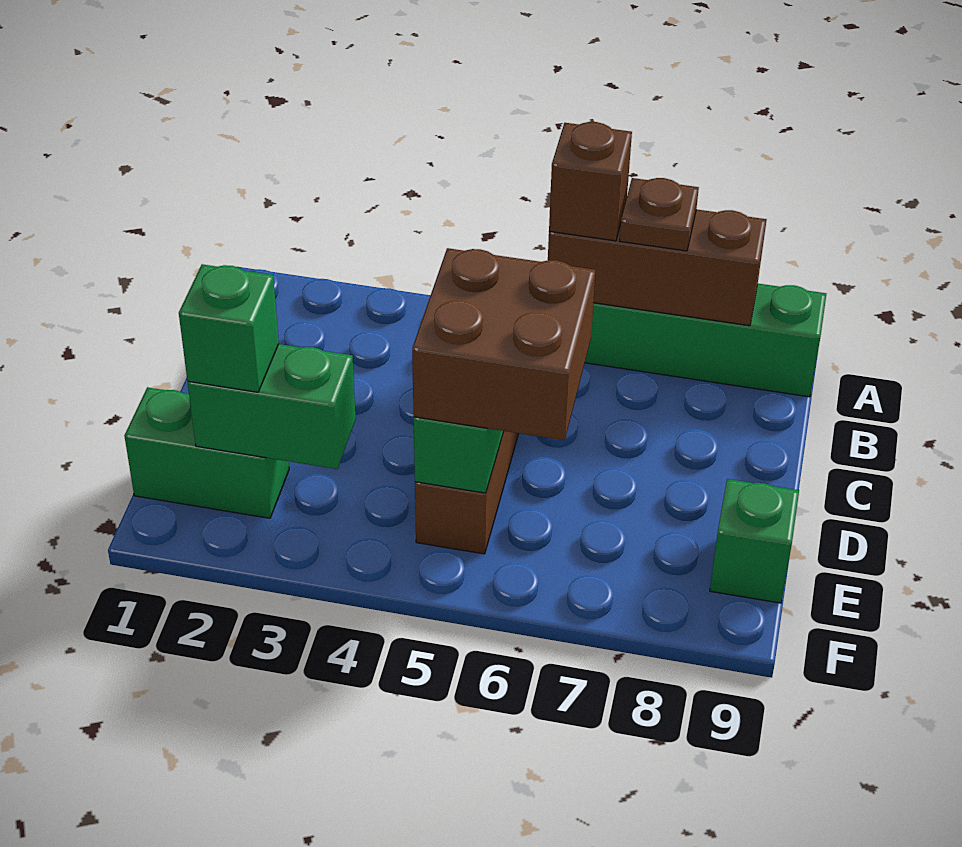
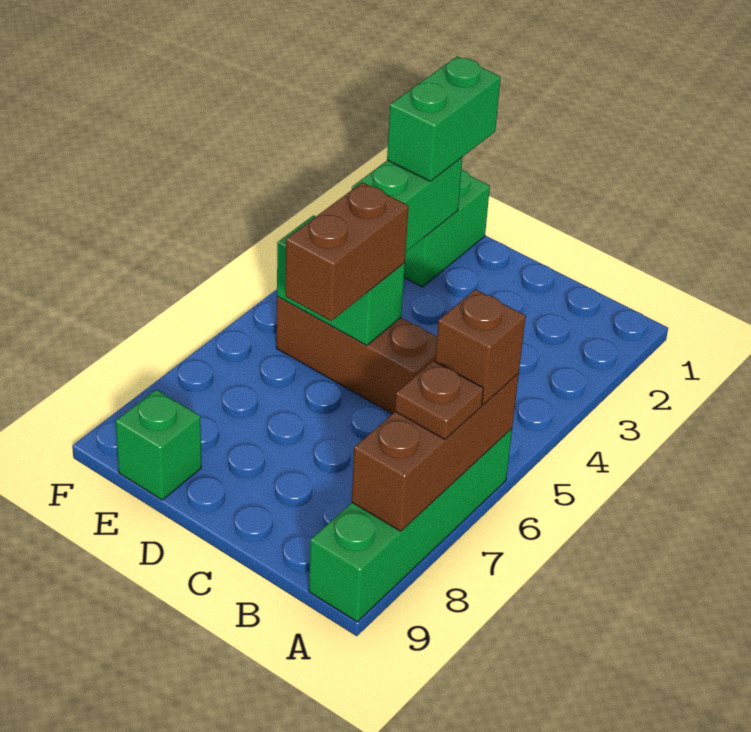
brown 2x2 brick [412,248,595,440] -> brown 1x2 brick [285,182,409,321]
green 1x1 brick [179,264,279,392] -> green 1x2 brick [387,57,501,181]

